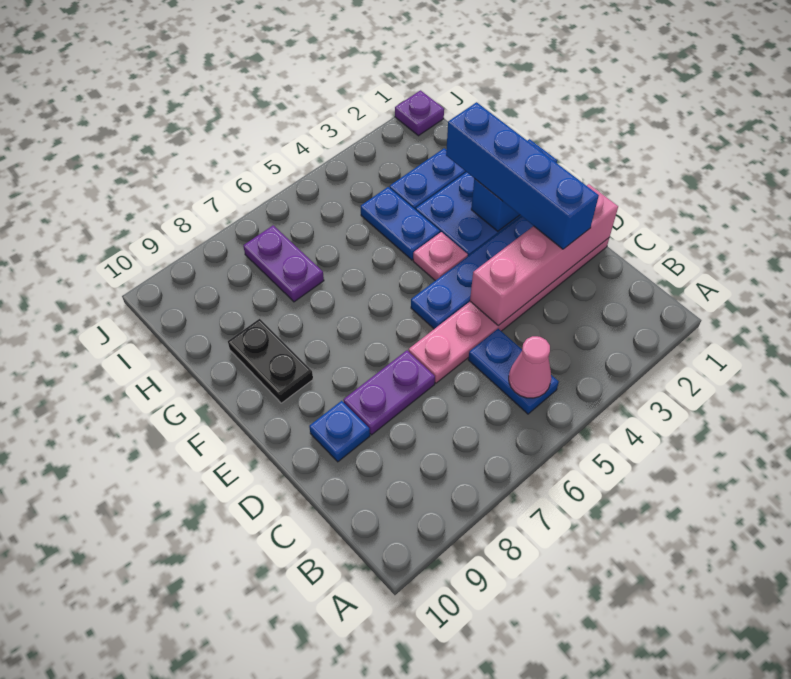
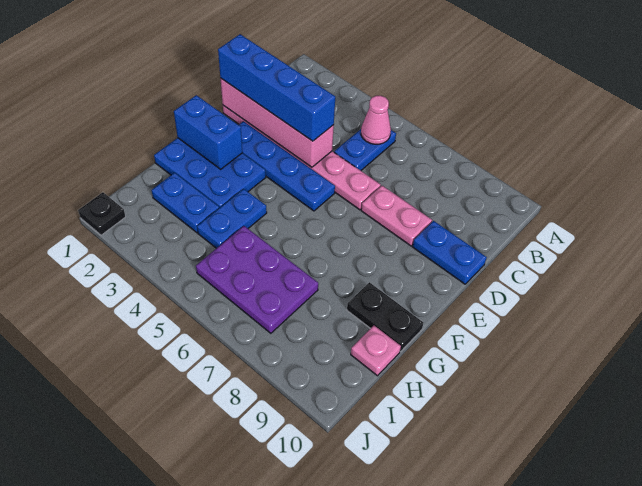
blue 1x4 brick [446,102,599,249] -> blue 1x4 brick turned to [218,34,335,141]
purple 1x2 plate [343,350,435,435] -> pink 1x2 plate [361,186,432,246]
blue 1x1 plate [309,401,370,462] -> blue 1x2 plate [413,221,487,284]
pink 1x1 plate [413,232,468,281] -> pink 1x1 plate moved to [351,326,401,376]
black 1x2 plate [228,319,313,403] -> black 1x2 plate turned to [347,282,424,351]
purple 1x2 plate [243,225,324,302] -> purple 2x3 plate [196,226,318,333]
purple 1x1 plate [395,90,444,136] -> black 1x1 plate [78,192,126,235]

